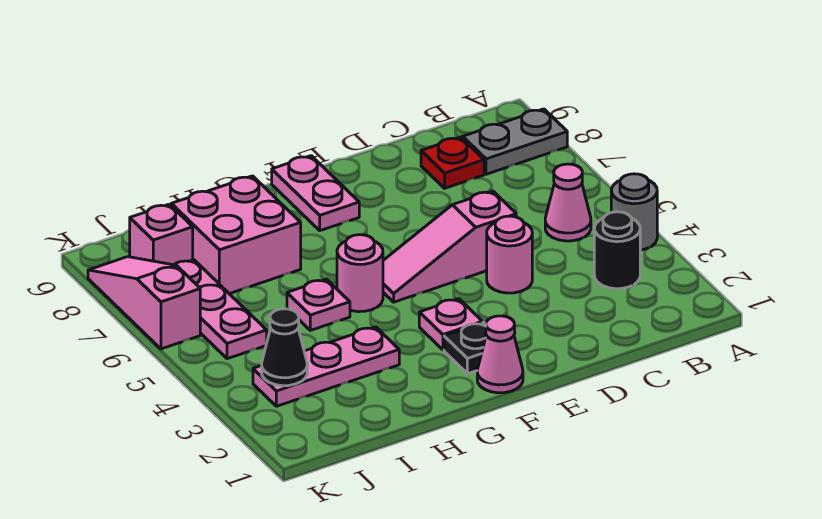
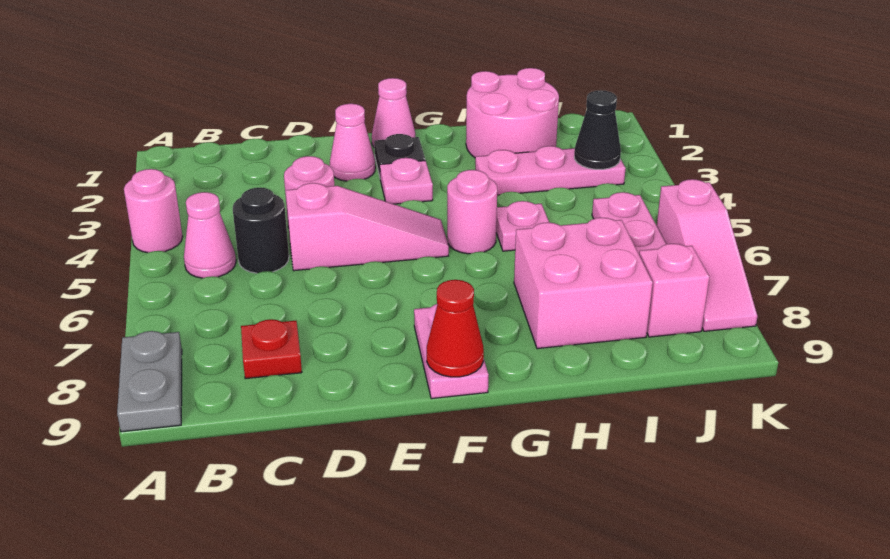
grey 1x1 round brick [611,174,657,250] -> pink 1x1 round brick [124,169,183,253]
grey 1x2 plate [463,109,567,174] -> grey 1x2 plate turned to [117,331,182,432]
black 1x1 round brick [594,212,640,289] -> black 1x1 round brick moved to [233,188,289,273]
none -> pink 1x1 cone [330,104,375,181]
none -> red 1x1 cone [427,280,484,377]
none -> pink 2x2 round brick [466,68,559,158]

